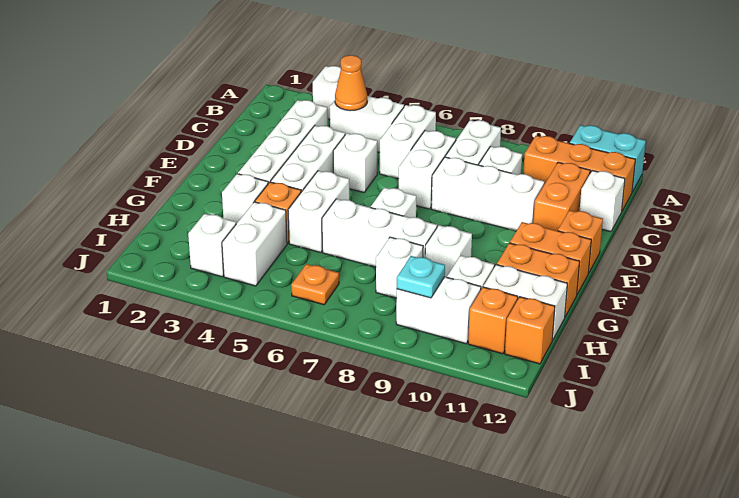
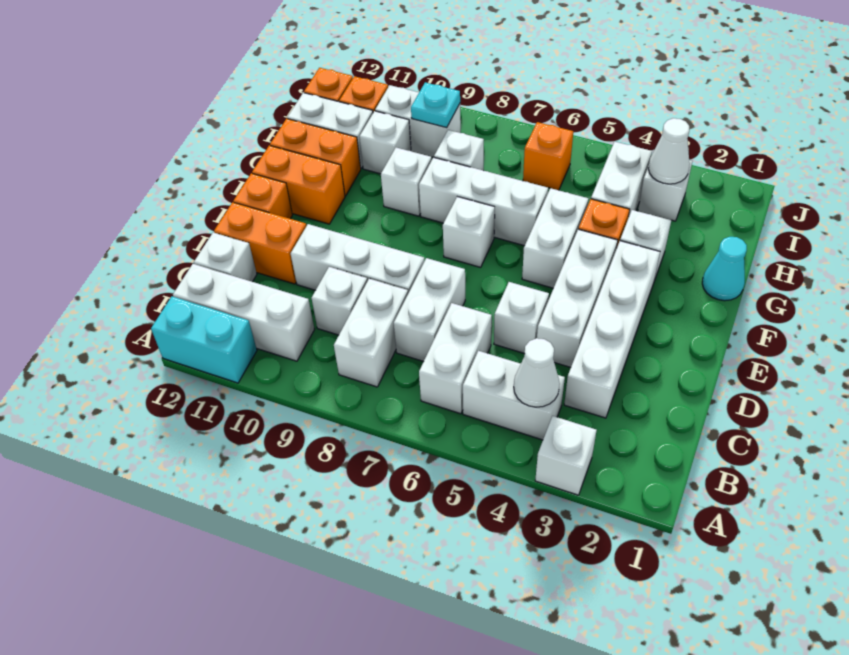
orange 1x1 cone [335,55,367,111] -> white 1x1 cone [514,338,560,407]
orange 1x3 brick [523,136,635,211] -> white 1x3 brick [173,264,315,361]
orange 1x2 brick [533,162,590,231] -> orange 1x2 brick turned to [214,202,306,284]
none -> cyan 1x1 cone [702,237,747,301]
none -> white 1x1 cone [648,118,690,184]
orange 1x1 plate [291,264,339,305] -> orange 1x1 brick [523,122,573,190]

